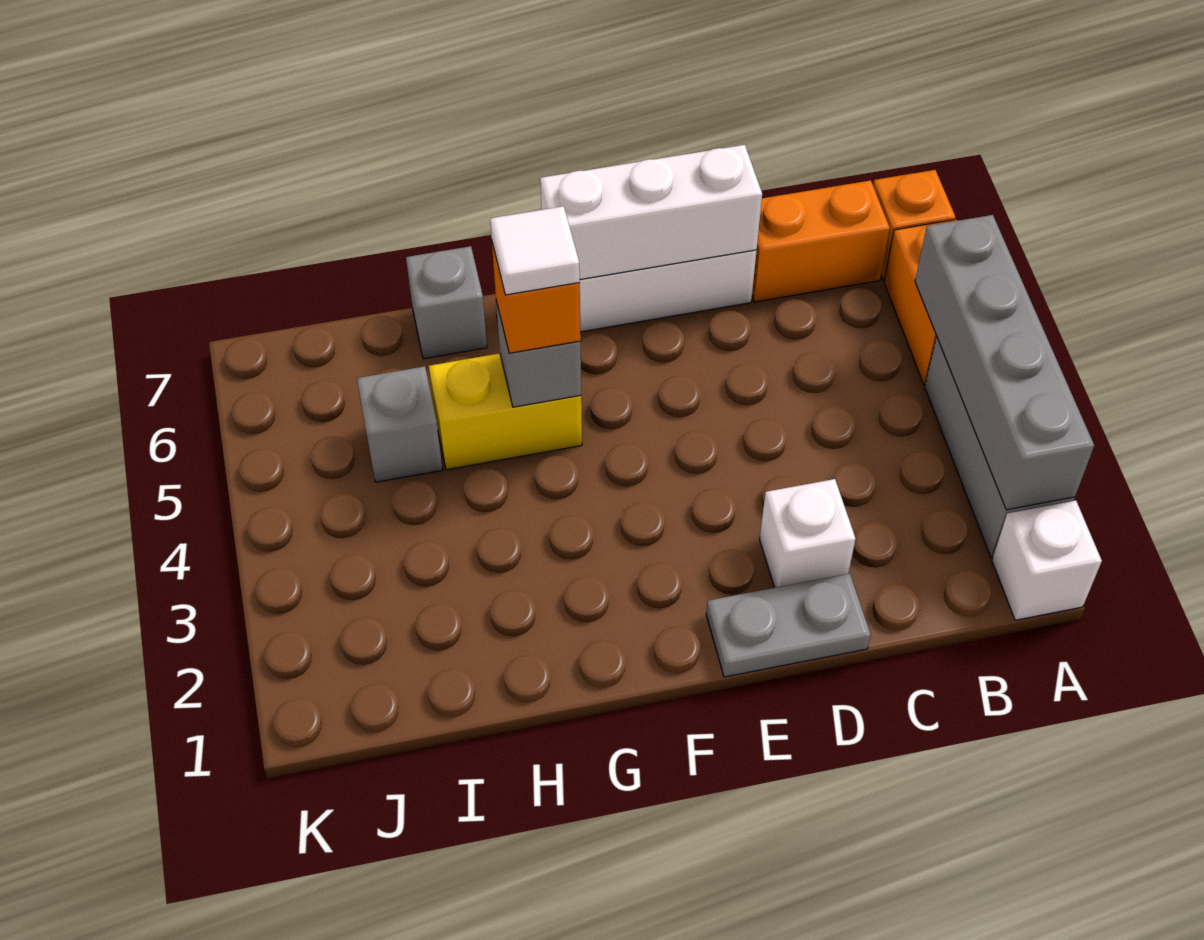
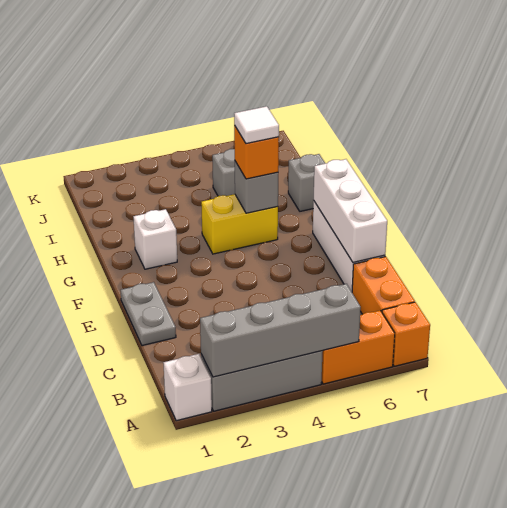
white 1x1 brick [759,479,855,588] -> white 1x1 brick moved to [133,209,177,269]
yellow 1x2 brick [429,353,582,470] -> yellow 1x2 brick turned to [201,194,278,254]

